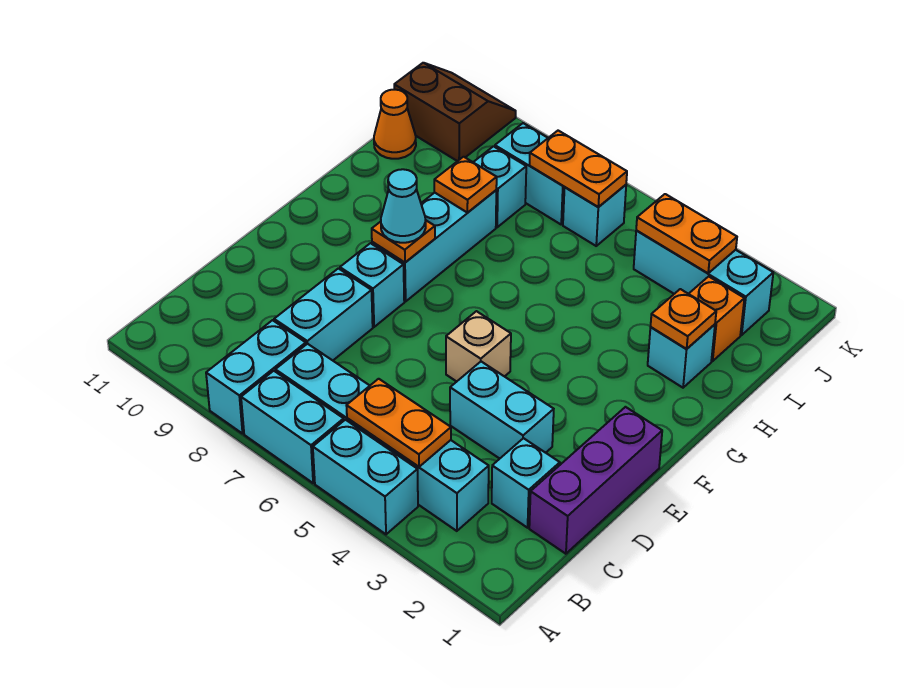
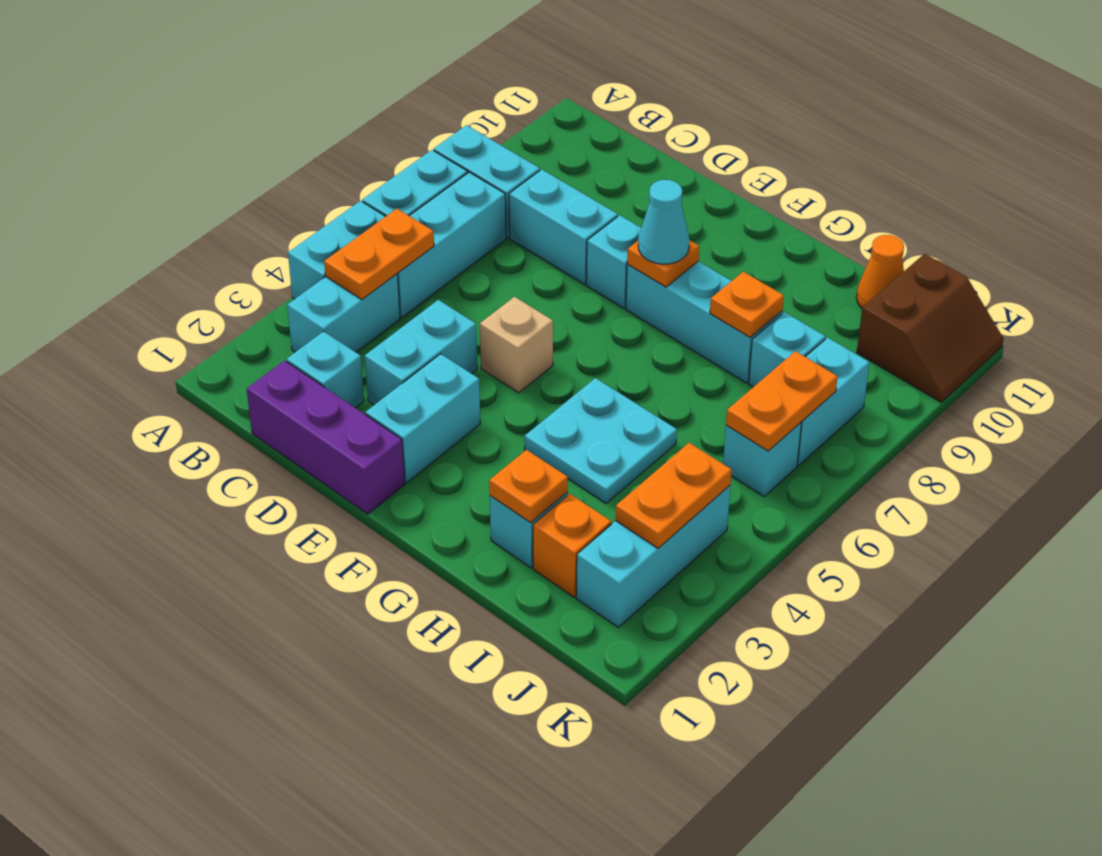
none -> cyan 1x2 brick [365,354,480,483]
none -> cyan 2x2 plate [525,378,677,503]

